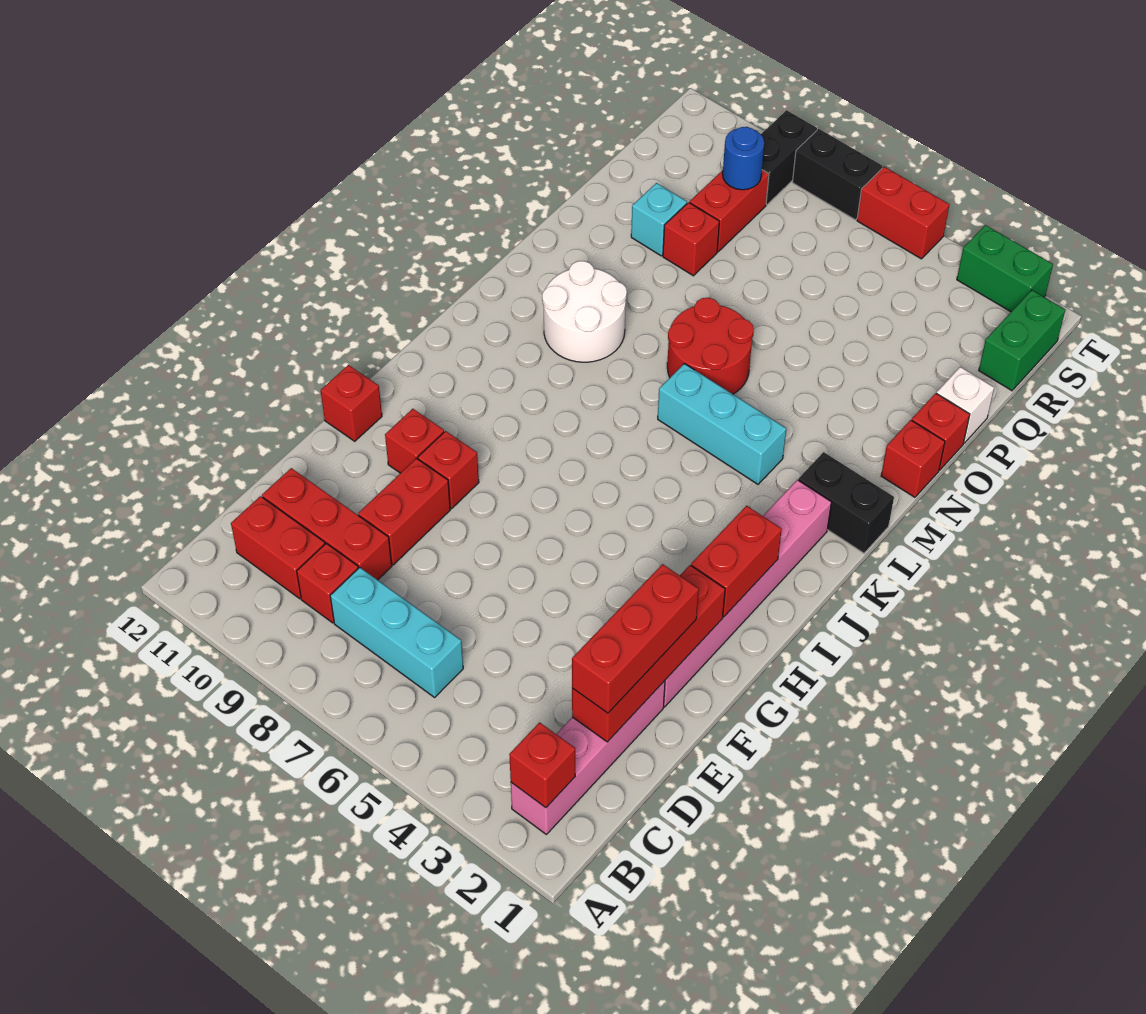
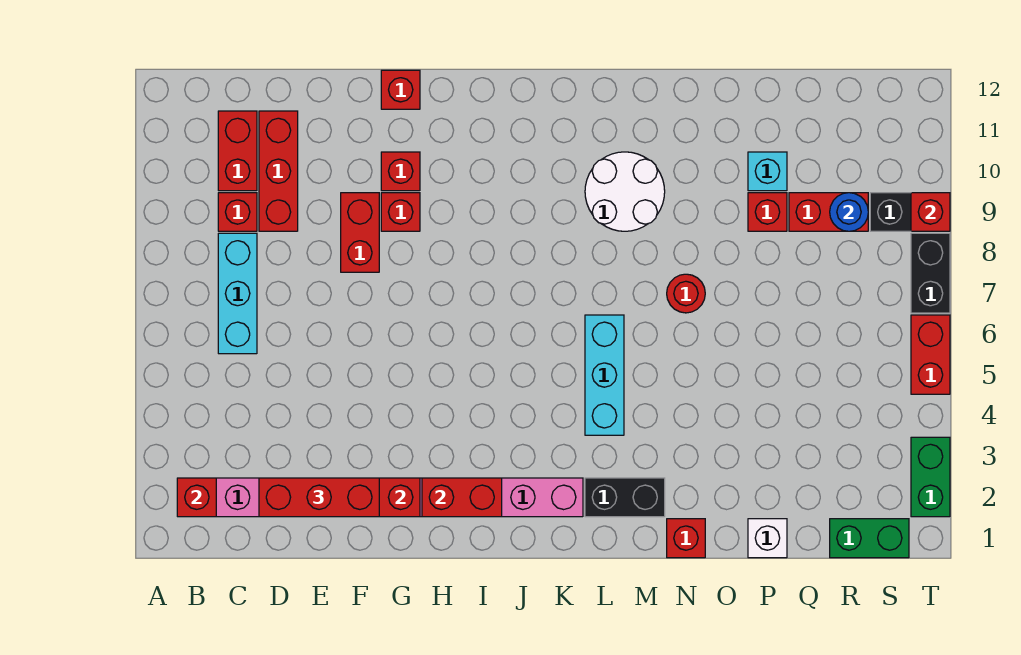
red 1x2 brick [358,458,450,565] -> red 1x2 brick turned to [341,193,379,272]
black 1x2 brick [798,452,894,553] -> black 1x2 brick turned to [585,478,665,517]
red 2x2 round brick [667,298,754,394] -> red 1x1 round brick [667,274,705,313]
red 1x1 brick [912,393,970,470] -> red 1x1 brick moved to [911,193,950,231]

